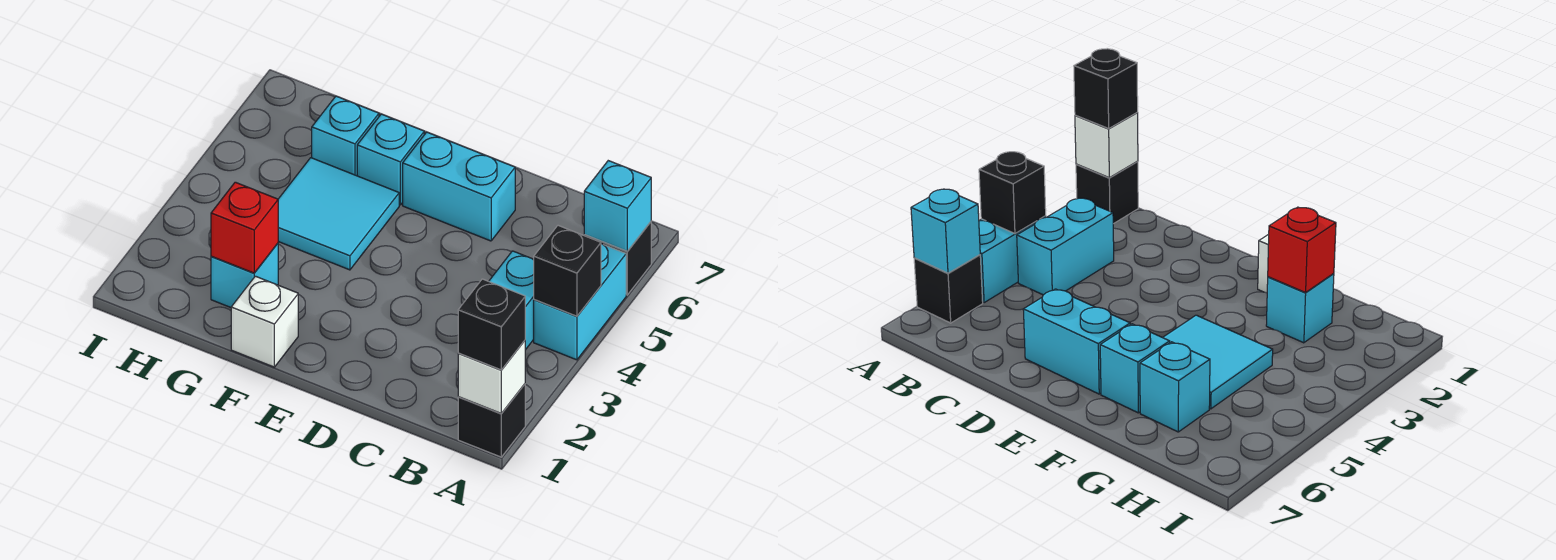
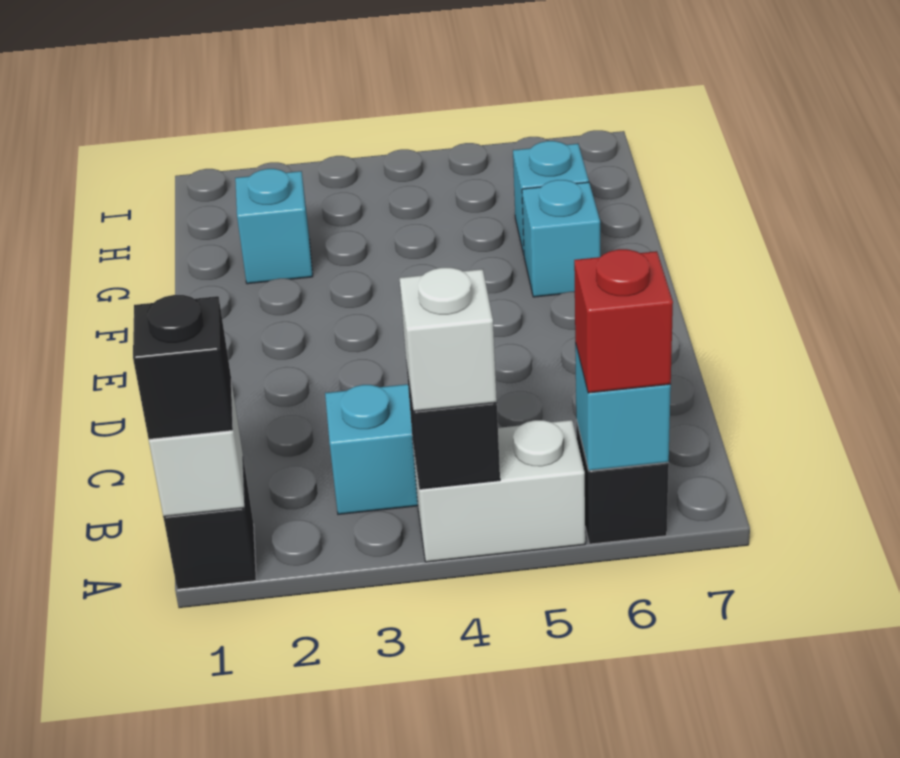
cyan 1x2 brick [534,244,626,360] -> white 1x2 brick [413,420,585,562]
cyan 1x2 brick [403,132,515,241] -> none
white 1x1 brick [231,276,298,367] -> white 1x1 brick moved to [399,268,497,411]
cyan 2x2 tile [278,158,399,270] -> none
red 1x1 brick [211,182,278,273] -> red 1x1 brick moved to [574,249,673,393]

